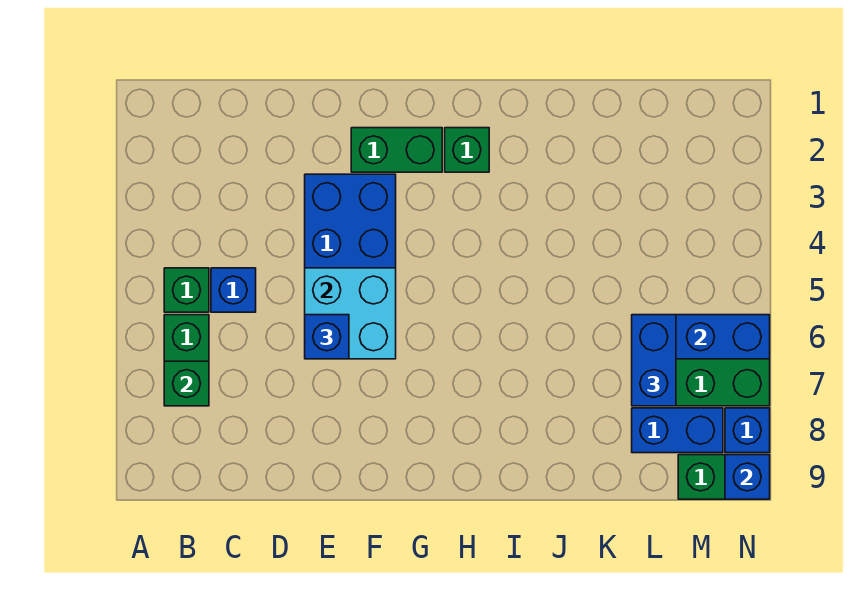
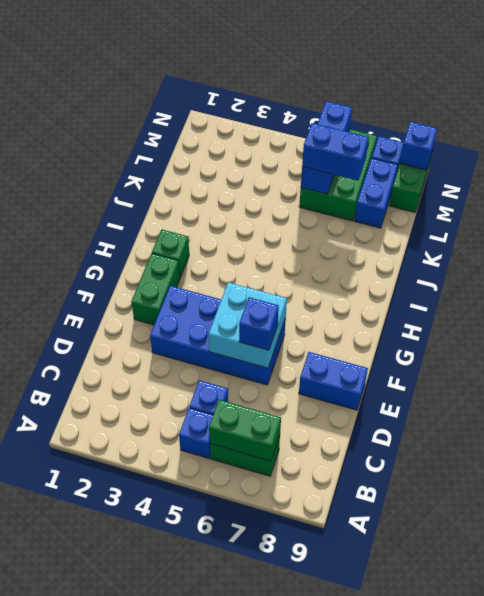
green 1x1 brick [164,268,209,312] -> blue 1x1 brick [179,408,213,458]
green 1x1 brick [164,361,209,406] -> green 1x2 brick [209,400,281,461]
none -> blue 1x2 brick [299,352,368,410]

